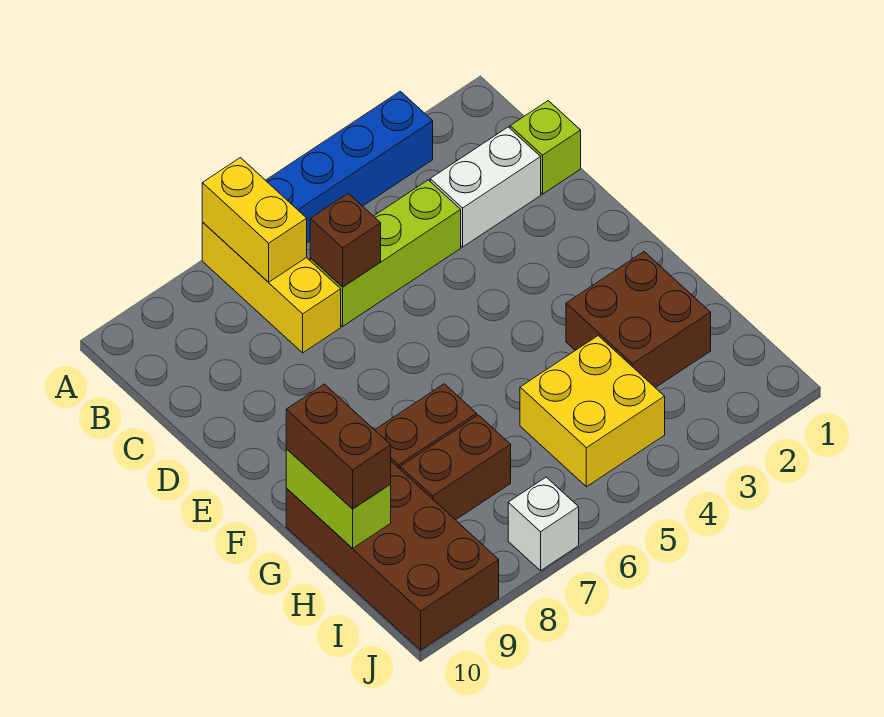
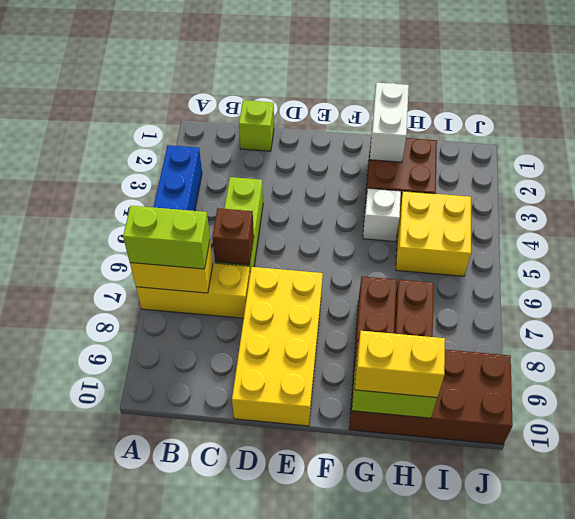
none -> lime 1x2 brick [123,206,210,269]
white 1x2 brick [430,127,541,247] -> white 1x2 brick moved to [370,83,409,162]
none -> yellow 2x4 brick [232,267,323,426]
brown 1x2 brick [286,384,391,509] -> yellow 1x2 brick [355,331,445,398]
white 1x1 brick [508,477,579,571] -> white 1x1 brick moved to [363,188,401,241]

